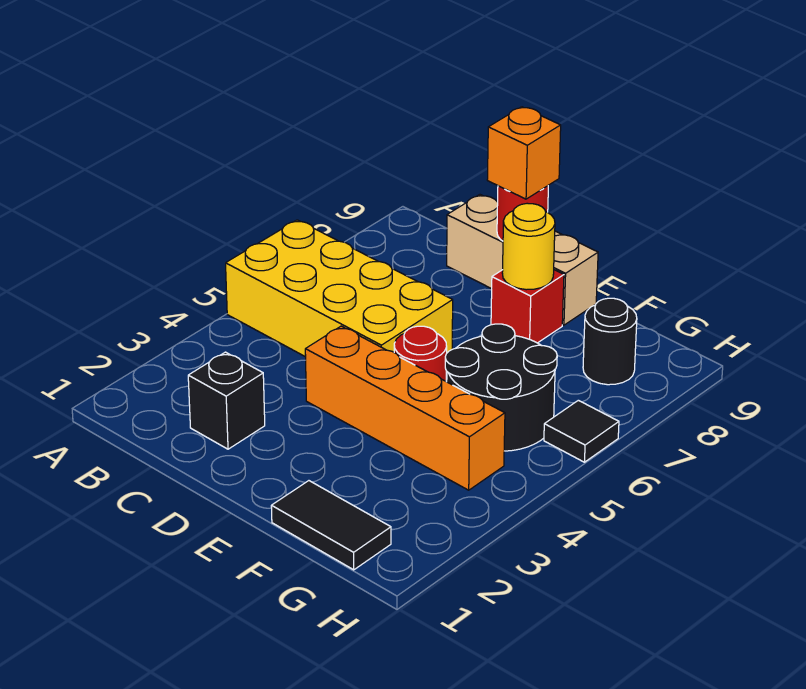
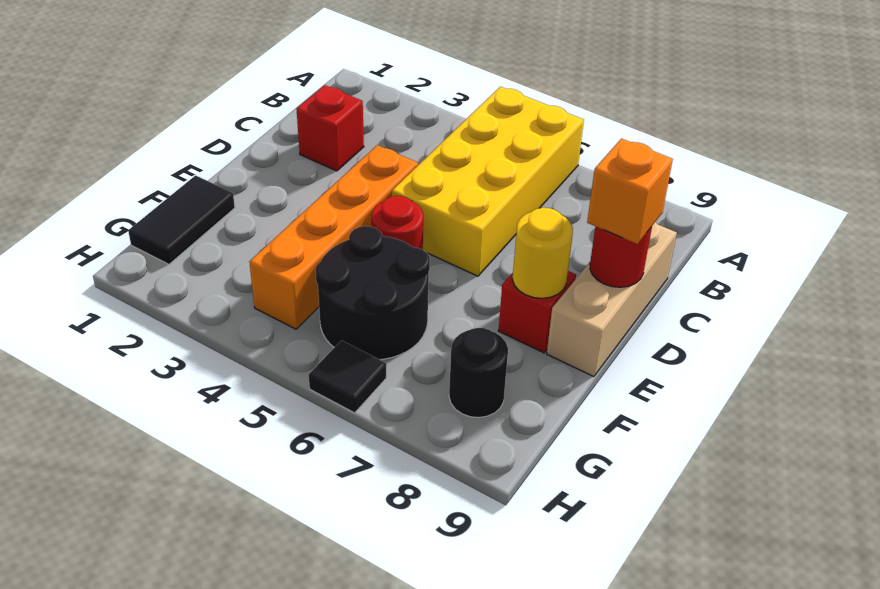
black 1x1 brick [188,352,265,449] -> red 1x1 brick [296,85,364,171]

